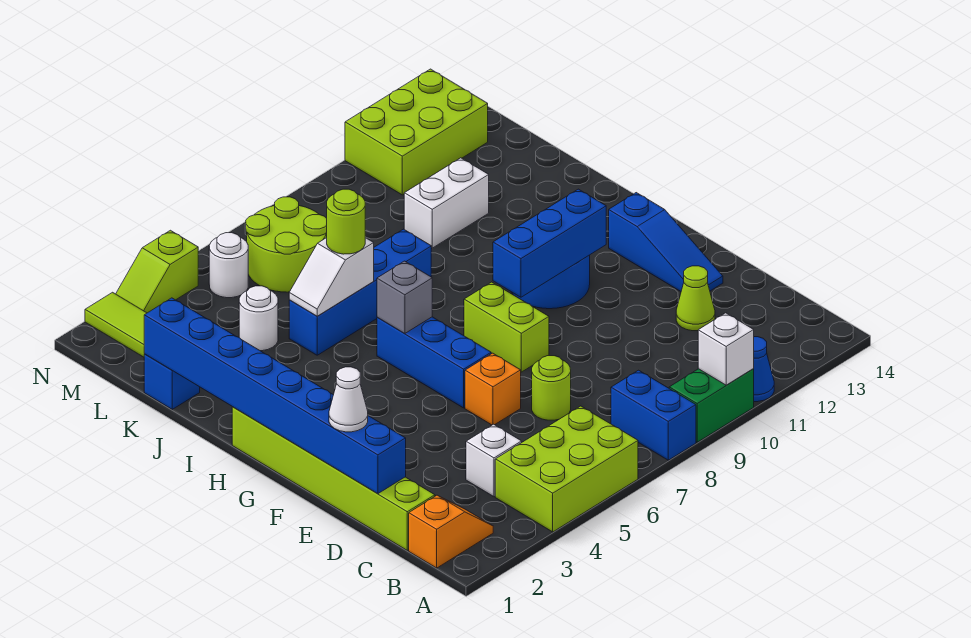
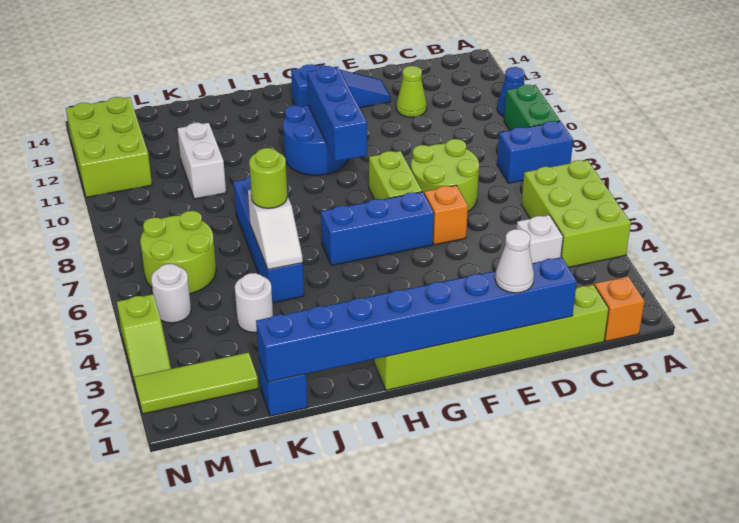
white 1x1 brick [698,313,754,385] -> none
lime 1x1 round brick [532,356,571,420] -> lime 2x2 round brick [411,139,479,211]
lime 1x2 brick [464,282,549,372] -> lime 1x2 brick turned to [369,151,422,200]
grey 1x1 brick [377,261,432,334] -> none

